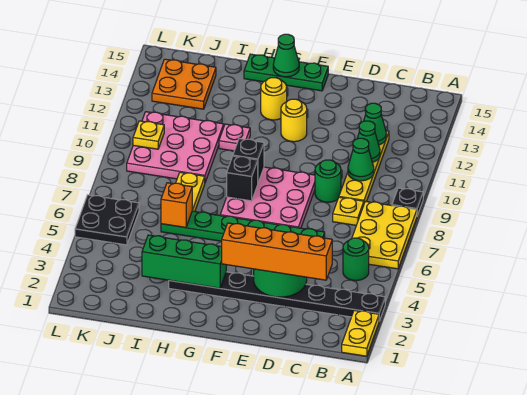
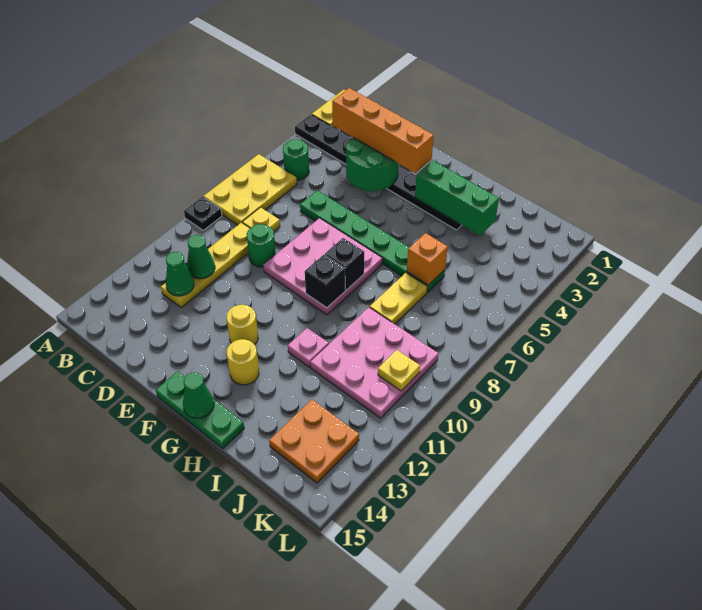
green 1x1 cone [348,138,374,181] -> none
black 2x2 plate [75,195,139,245] -> none

